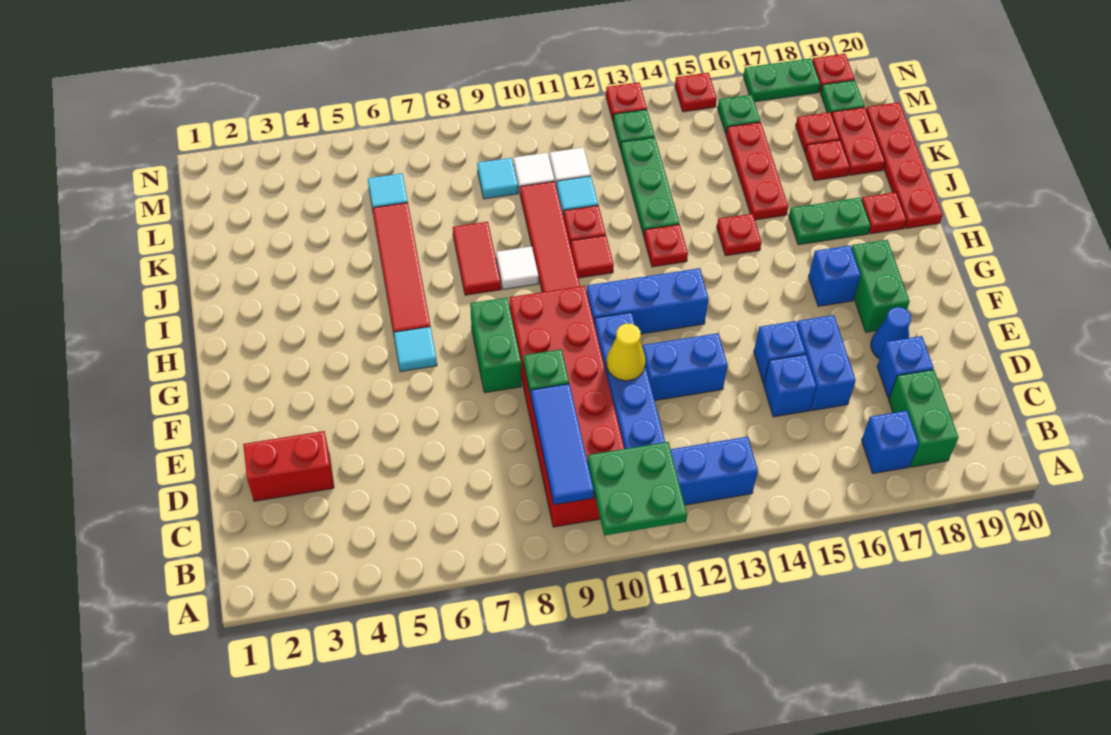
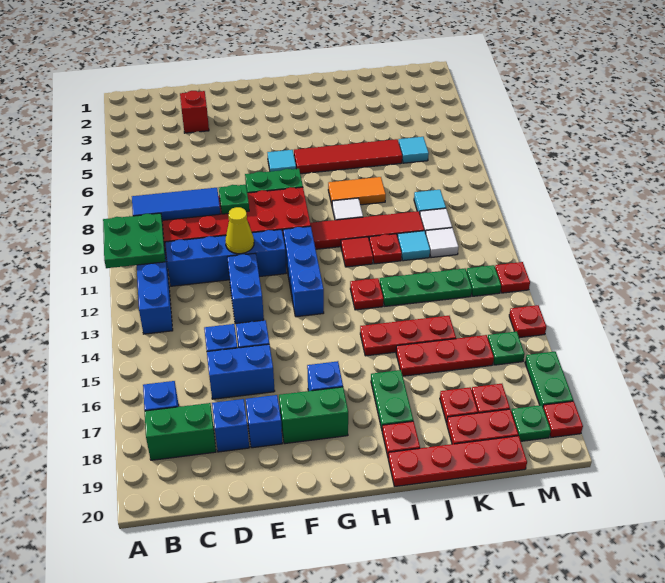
red 1x2 brick [243,431,334,501] -> red 1x1 brick [180,91,209,133]
blue 1x1 cone [871,307,911,359] -> blue 1x1 brick [246,395,282,448]
red 1x2 tile [453,222,501,295] -> orange 1x2 tile [328,177,386,205]
red 1x1 plate [717,214,762,256] -> red 1x3 plate [360,316,456,356]

